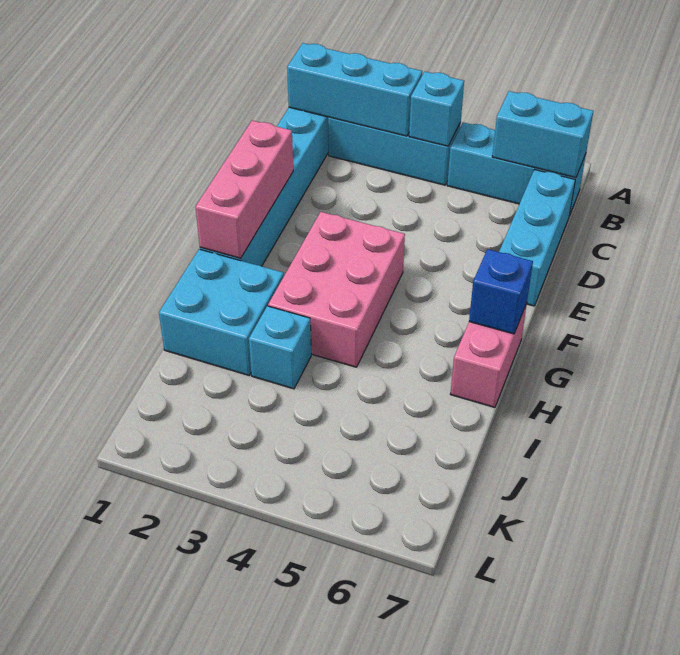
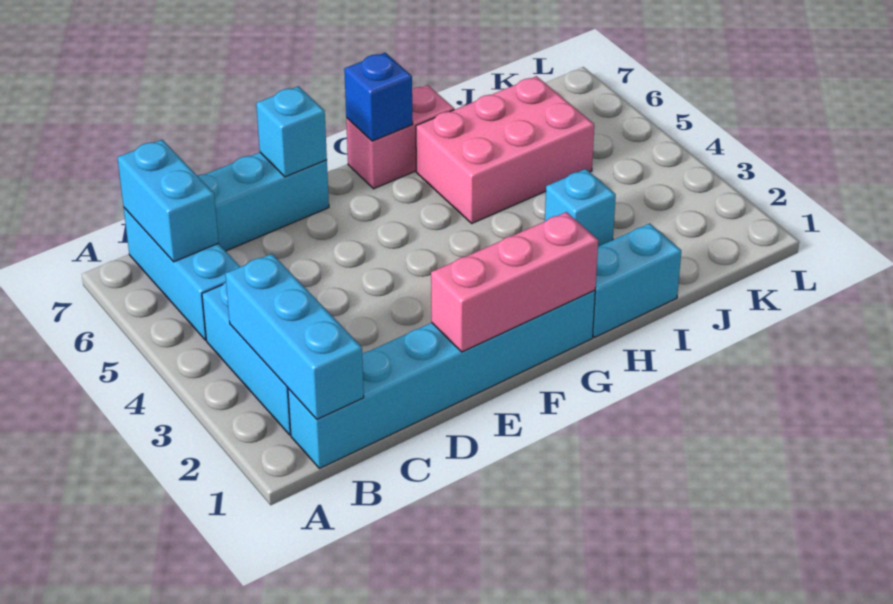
cyan 1x1 brick [409,72,464,146] -> cyan 1x1 brick moved to [256,86,327,177]
pink 2x3 brick [268,212,405,367] -> pink 2x3 brick moved to [416,76,594,223]
cyan 2x2 brick [159,249,284,375] -> cyan 1x2 brick [593,223,681,337]

